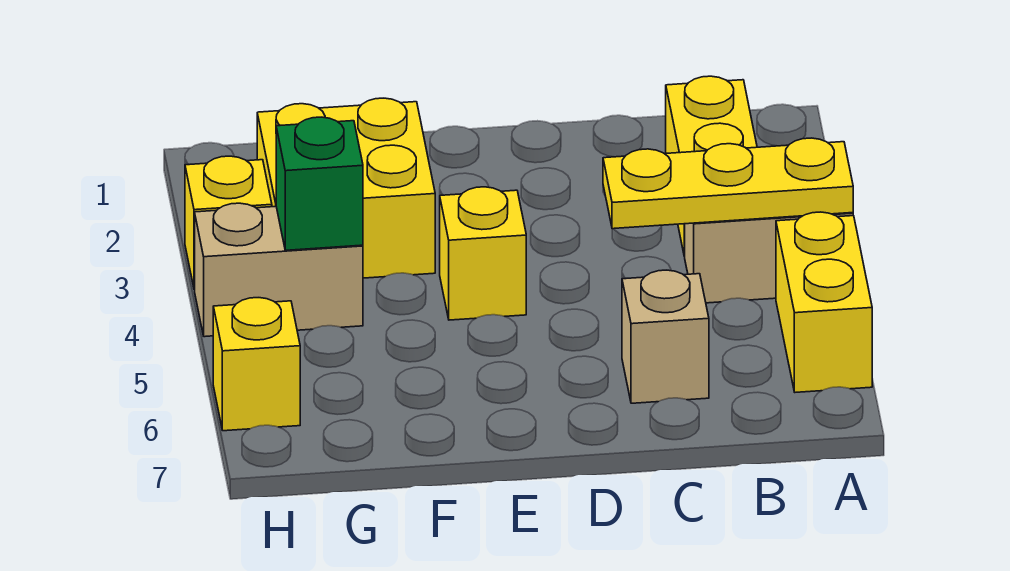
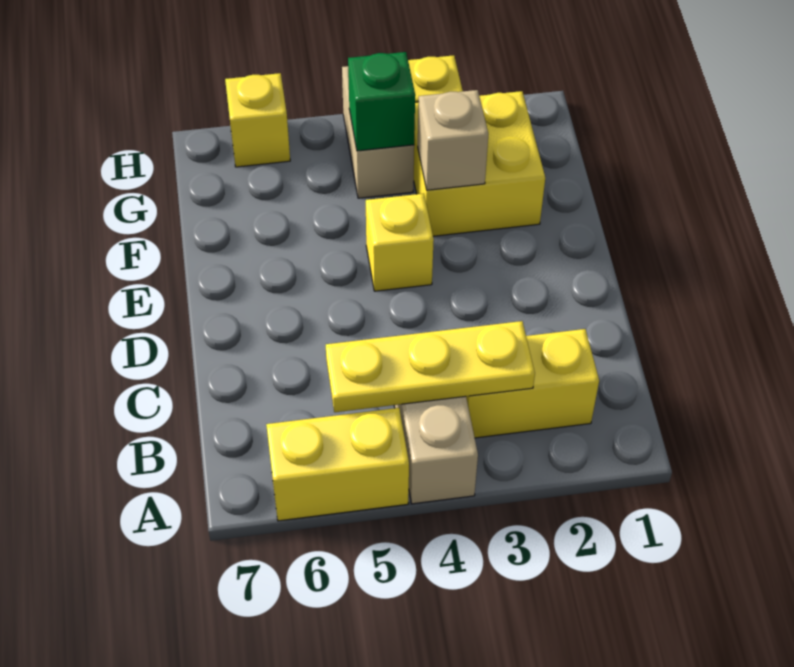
yellow 1x3 plate [603,138,853,229] -> yellow 1x3 plate turned to [326,321,535,412]
tan 1x1 brick [622,270,709,403] -> tan 1x1 brick moved to [418,90,488,190]

